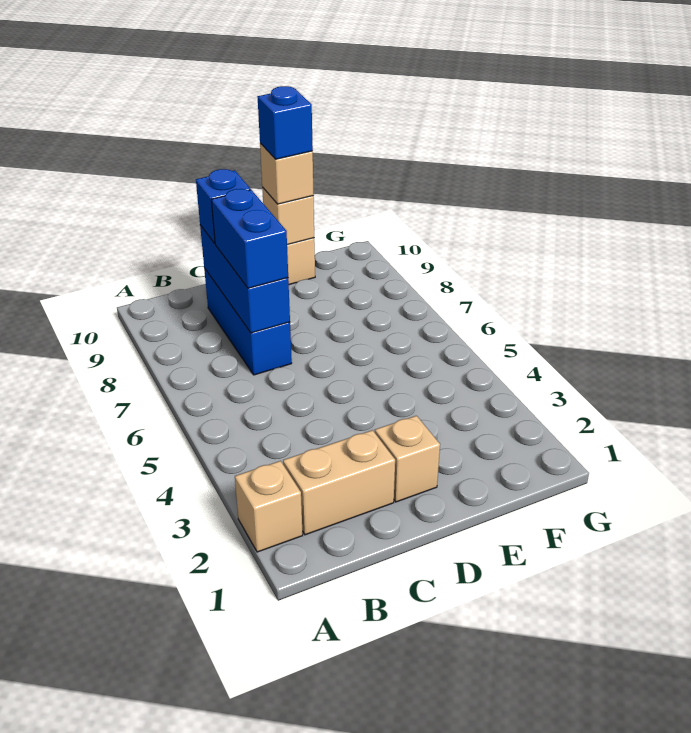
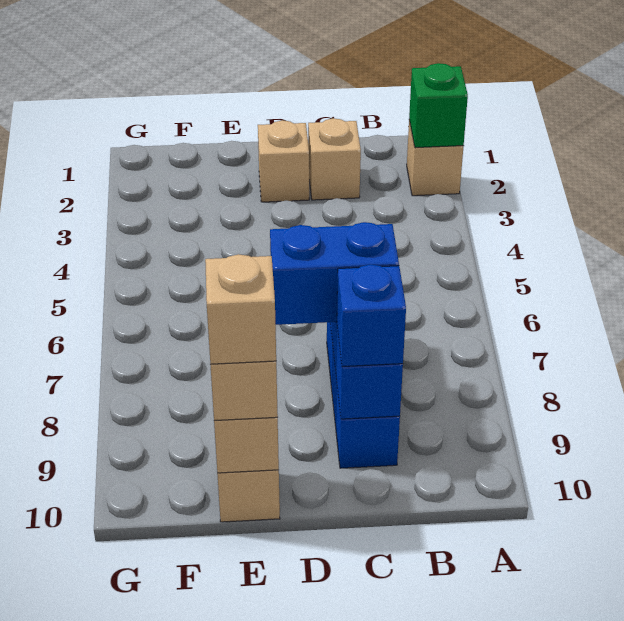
none -> green 1x1 brick [409,63,468,148]
tan 1x2 brick [283,430,395,535] -> tan 1x1 brick [308,118,361,200]
blue 1x2 brick [211,189,288,288] -> blue 1x2 brick turned to [270,222,399,325]
blue 1x1 brick [258,86,313,159] -> tan 1x1 brick [205,254,276,364]

